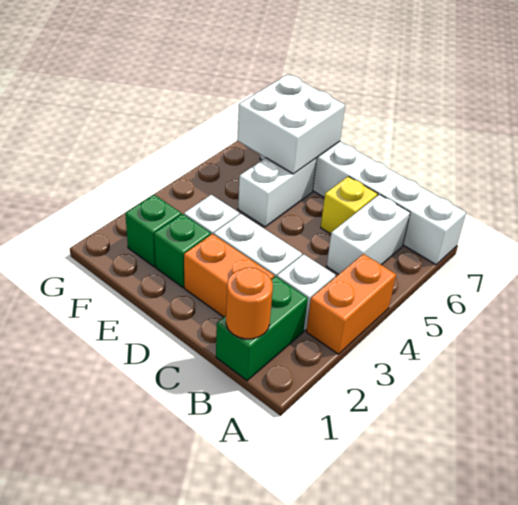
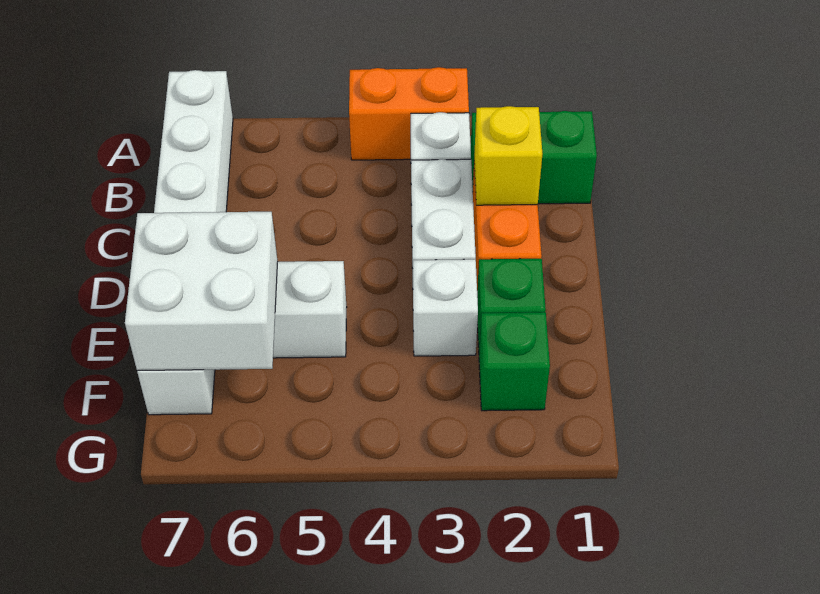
orange 1x1 round brick [226,268,273,339] -> none
white 1x2 brick [327,194,410,274] -> none
yellow 1x1 brick [321,176,378,234] -> yellow 1x1 brick moved to [474,106,543,205]

